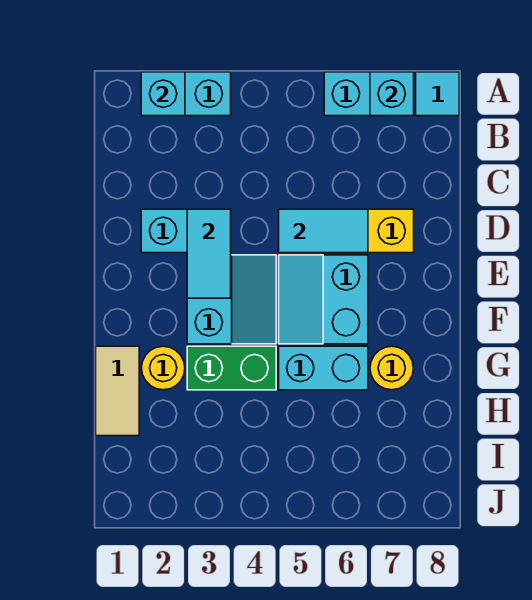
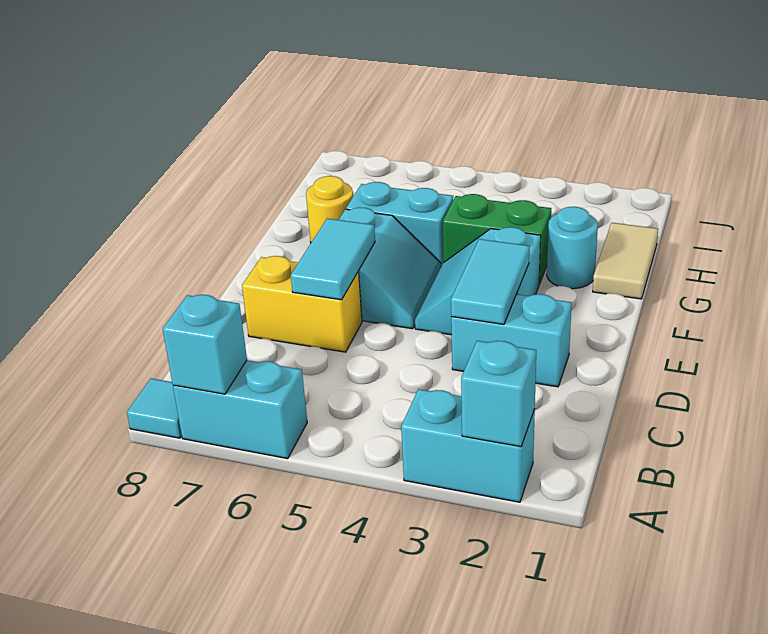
cyan 1x2 tile [279,209,368,253] -> cyan 1x2 tile turned to [291,218,375,300]
yellow 1x1 round brick [142,346,185,390] -> cyan 1x1 round brick [547,207,598,289]

